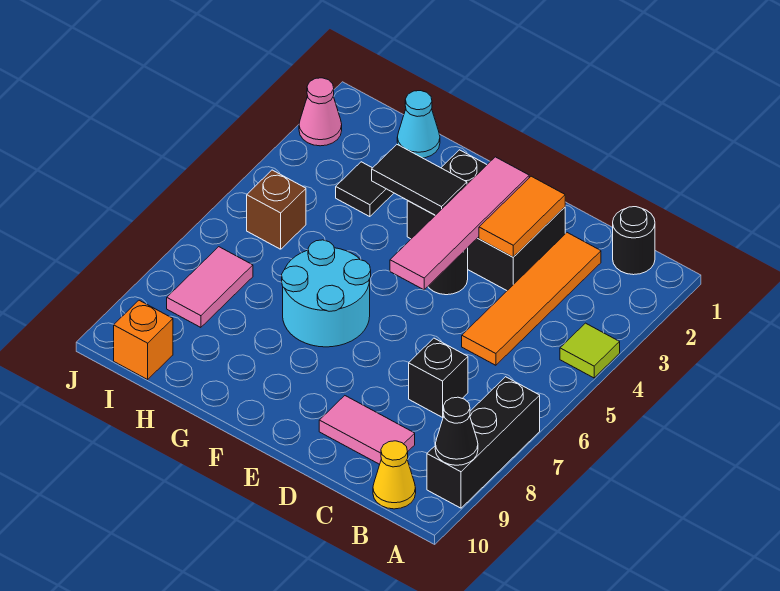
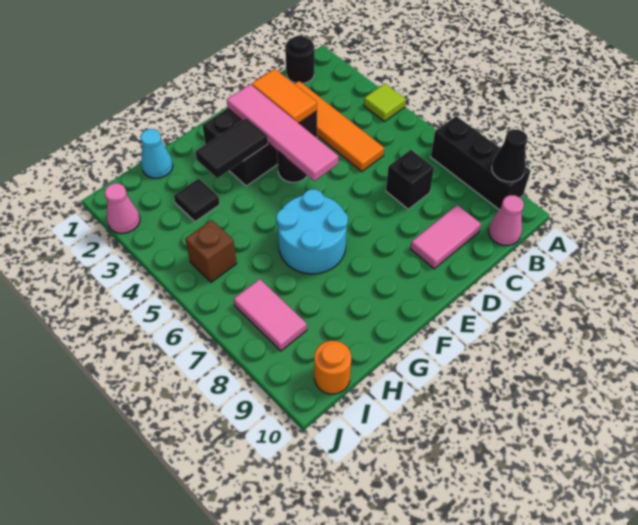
yellow 1x1 cone [373,441,416,509] -> pink 1x1 cone [489,195,524,245]
orange 1x1 brick [114,300,173,379] -> orange 1x1 round brick [314,341,351,394]

